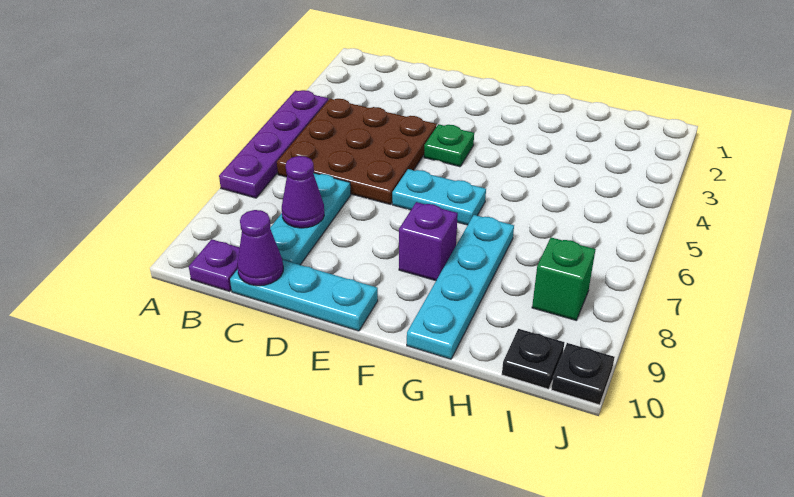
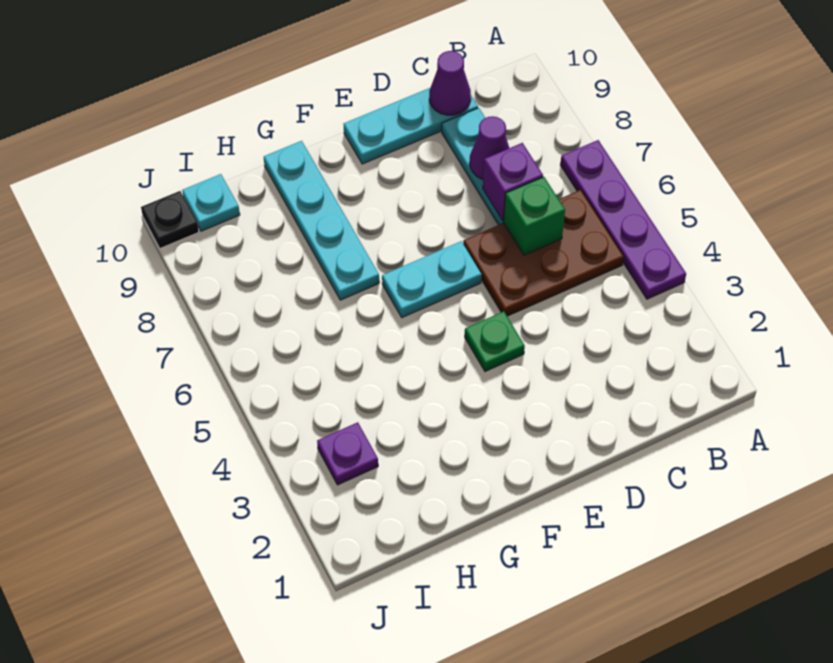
brown 3x3 plate [277,99,437,204] -> brown 2x3 plate [463,190,624,316]
purple 1x1 plate [189,239,240,292] -> purple 1x1 plate moved to [317,422,378,485]
purple 1x1 brick [399,202,458,281] -> purple 1x1 brick moved to [483,143,543,221]
green 1x1 brick [532,237,596,320] -> green 1x1 brick moved to [504,177,565,255]
black 1x1 plate [502,329,564,389] -> cyan 1x1 plate [182,174,240,231]

